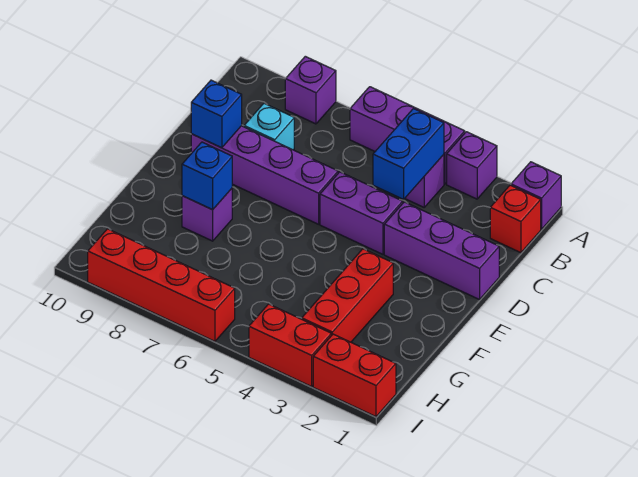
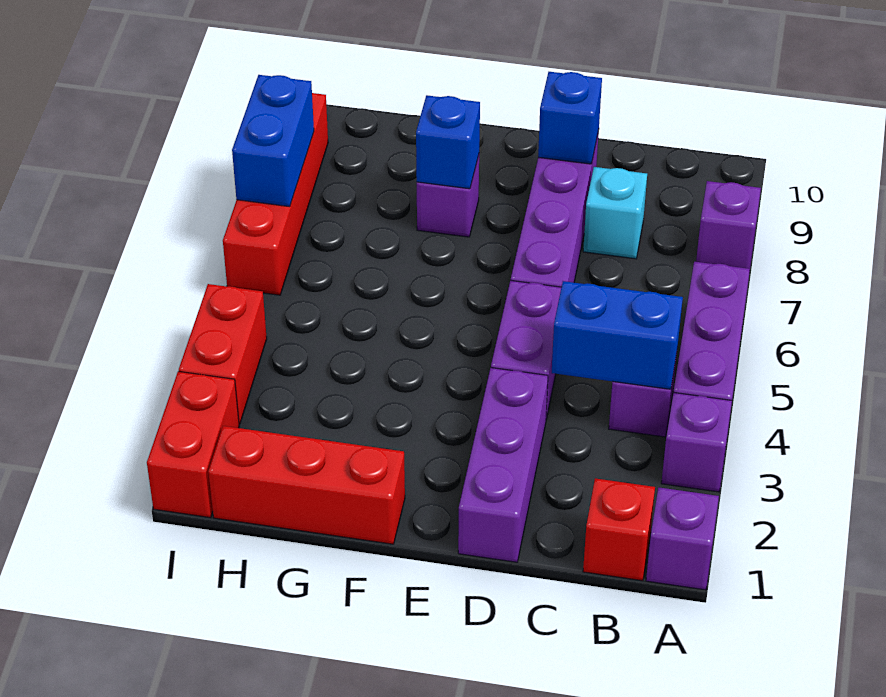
red 1x3 brick [302,249,393,342] -> red 1x3 brick moved to [208,426,405,544]
none -> blue 1x2 brick [232,75,314,207]

